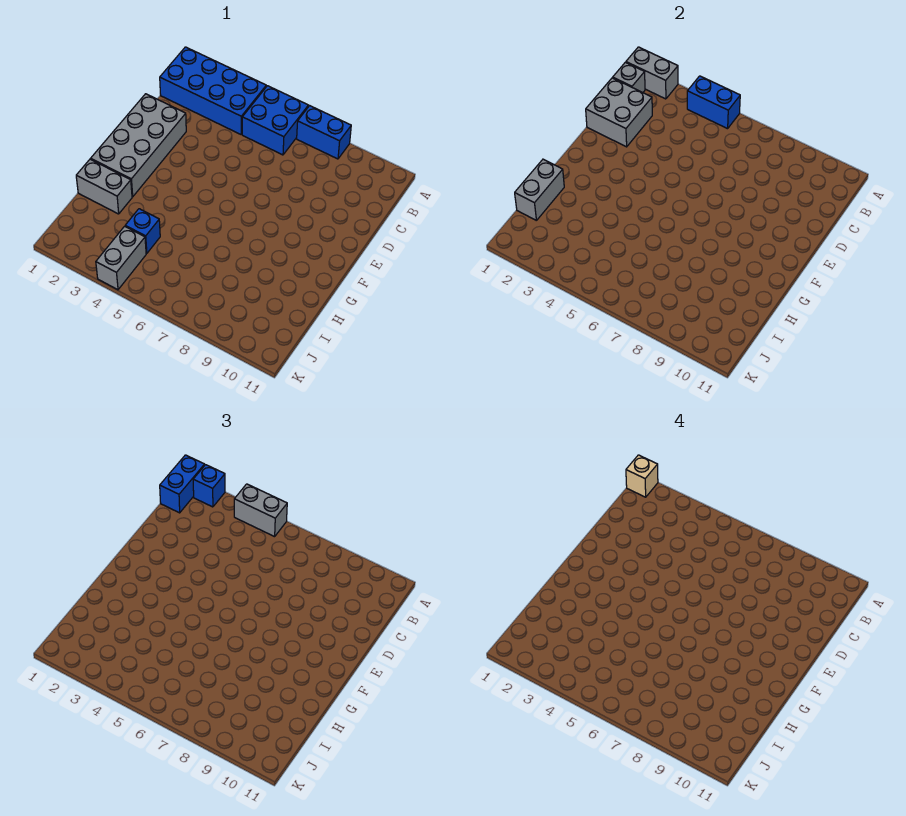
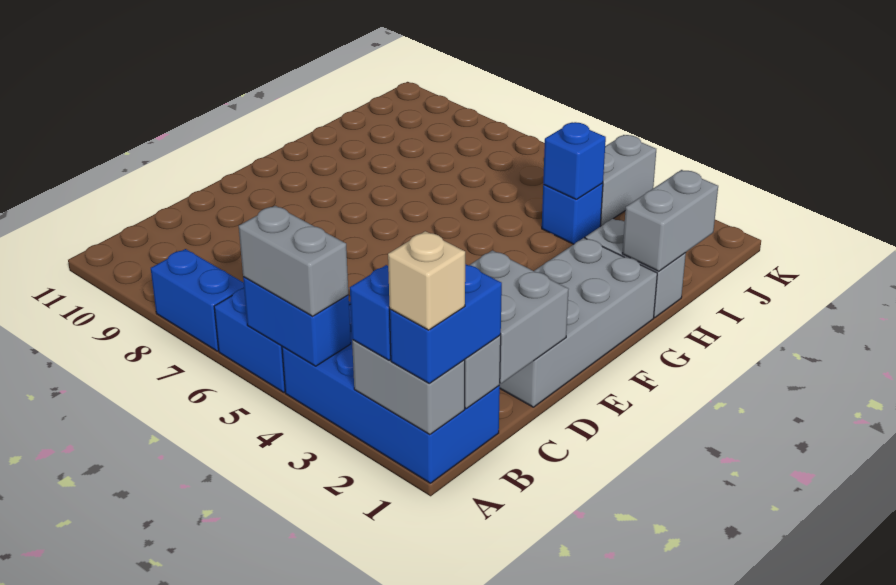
none -> blue 1x1 brick [543,122,606,199]

